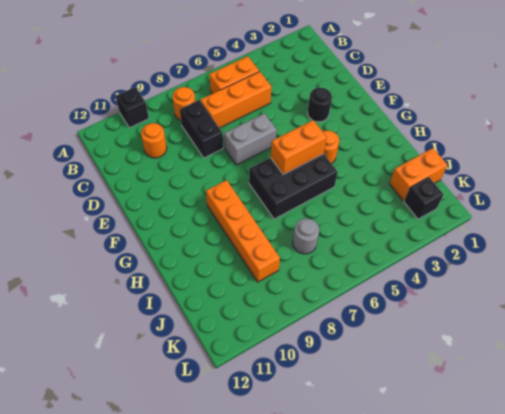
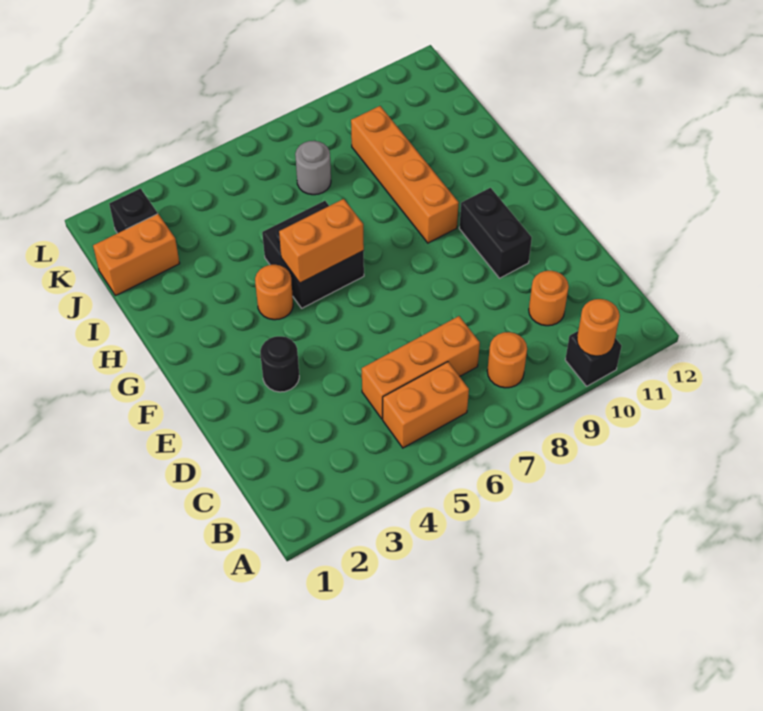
none -> orange 1x1 round brick [577,299,620,356]
black 1x2 brick [180,100,223,158] -> black 1x2 brick moved to [459,188,532,278]
grey 1x2 brick [224,113,277,165] -> none
black 2x3 brick [249,154,338,219] -> black 2x2 brick [262,201,364,308]

